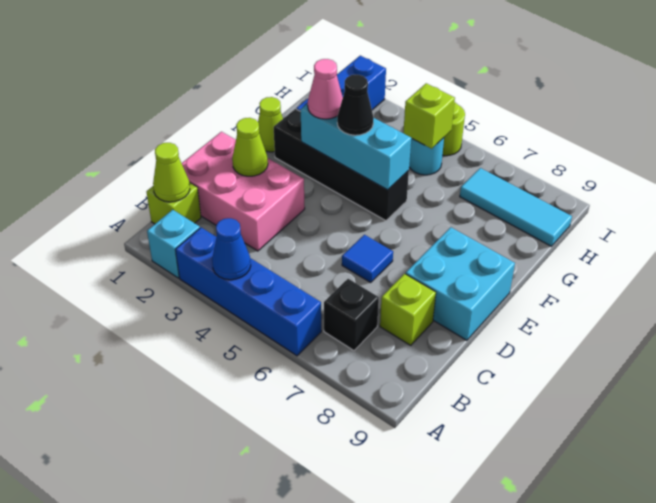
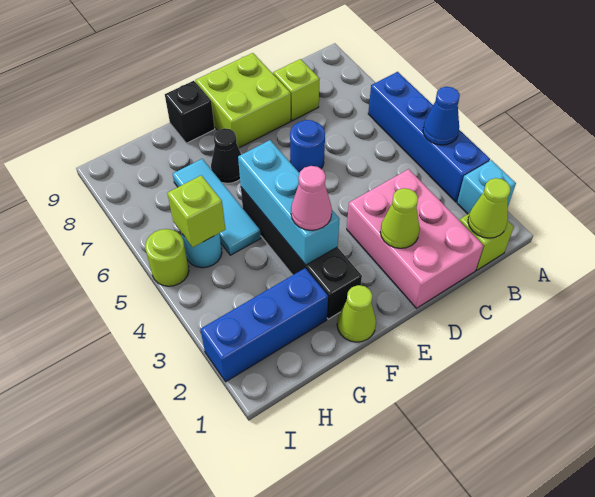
black 1x1 brick [324,279,379,350] -> black 1x1 brick moved to [165,81,215,143]
blue 1x1 tile [342,235,393,283] -> blue 1x1 round brick [290,120,325,173]
cyan 2x2 brick [406,227,515,340] -> lime 2x2 brick [195,53,291,148]
black 1x1 cone [337,75,374,135] -> black 1x1 cone moved to [211,128,241,183]
cyan 1x3 tile [460,168,572,246] -> cyan 1x3 tile moved to [173,159,261,255]

